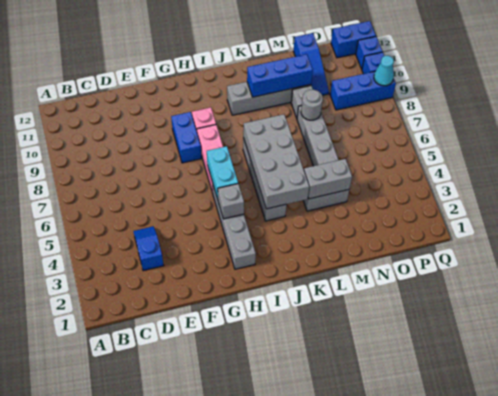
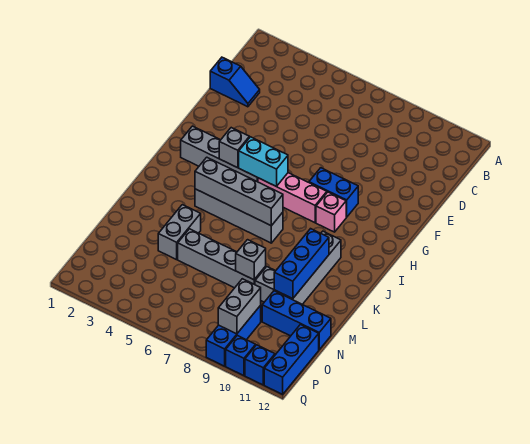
blue 1x2 slope [133,226,164,271] -> blue 1x2 slope moved to [210,57,260,107]
grey 2x4 brick [243,114,309,209] -> grey 1x4 brick [195,157,283,226]
grey 1x2 brick [304,159,352,199] -> grey 1x2 brick moved to [218,279,261,334]
grey 1x1 round brick [301,90,323,120] -> grey 1x1 brick [236,240,266,280]
blue 1x3 slope [293,33,329,95] -> blue 1x3 brick [262,291,331,350]
blue 1x2 brick [331,21,376,58] -> blue 1x3 brick [264,325,319,394]
cyan 1x1 cone [374,56,394,86] -> none

